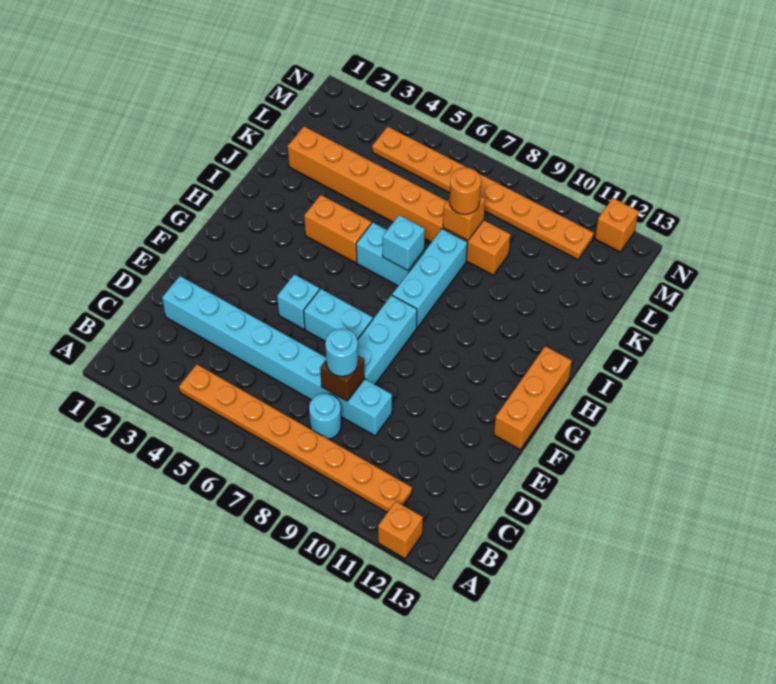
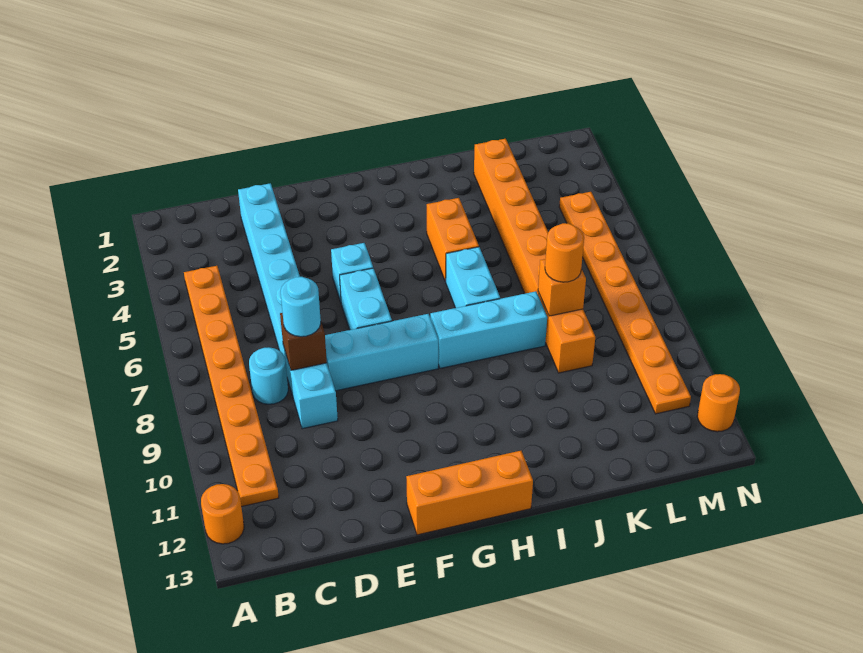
orange 1x1 brick [378,501,423,558] -> orange 1x1 round brick [201,484,244,544]
cyan 1x1 brick [383,215,425,270] -> none
orange 1x1 brick [595,198,638,252] -> orange 1x1 round brick [697,374,740,432]

